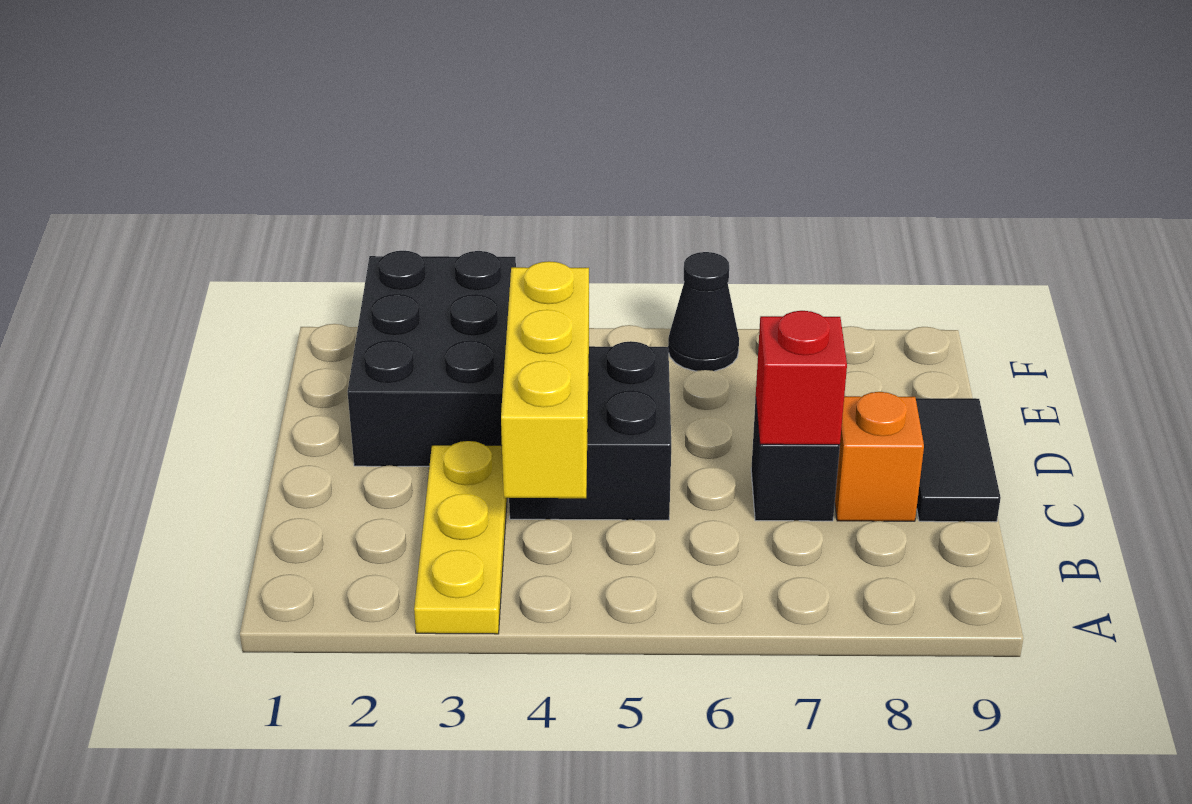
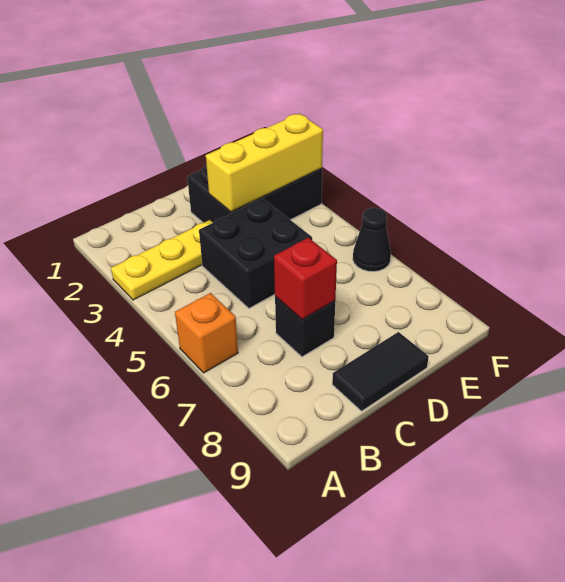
yellow 1x3 brick [501,261,589,498] -> yellow 1x3 brick moved to [206,113,323,212]
orange 1x1 brick [835,392,924,521] -> orange 1x1 brick moved to [175,293,238,373]

